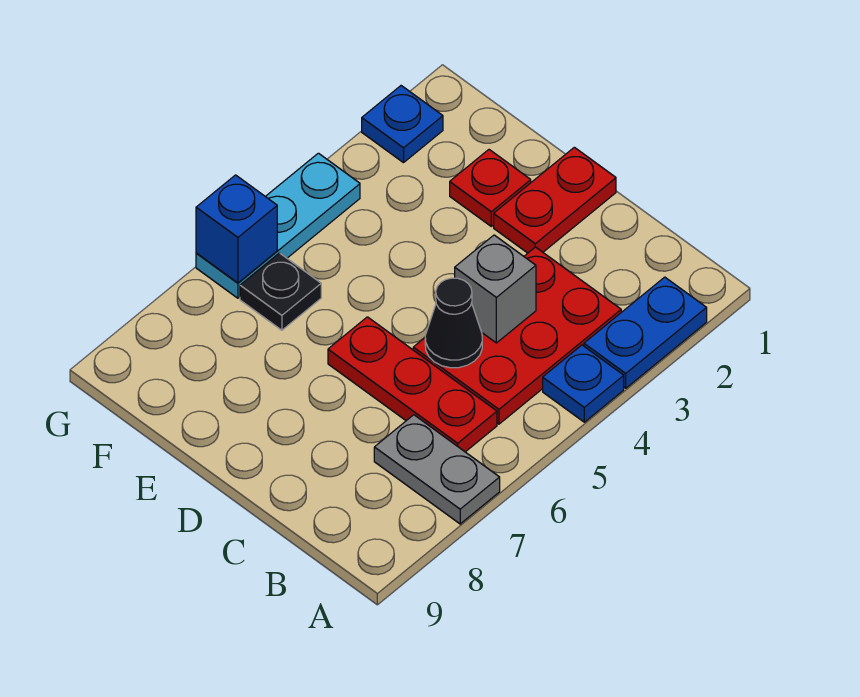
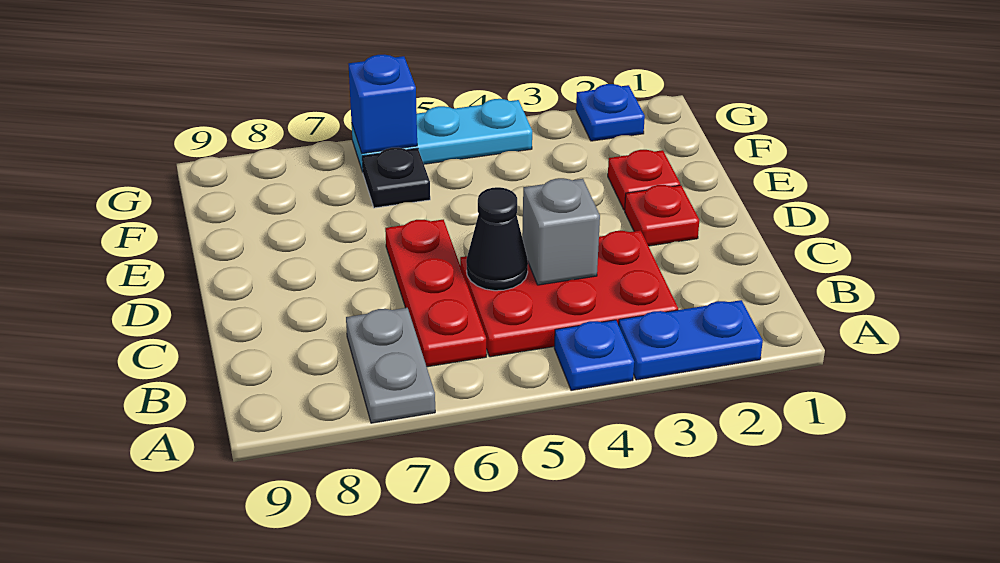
red 1x2 plate [494,147,616,253] -> red 1x1 plate [625,185,699,246]

